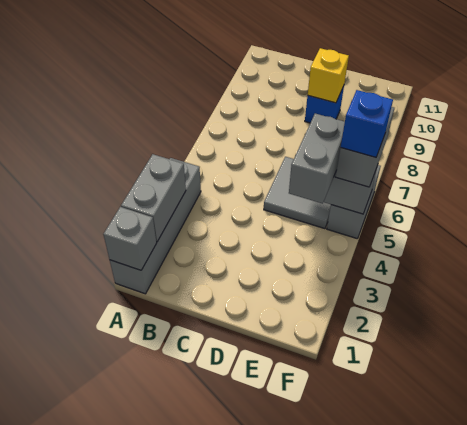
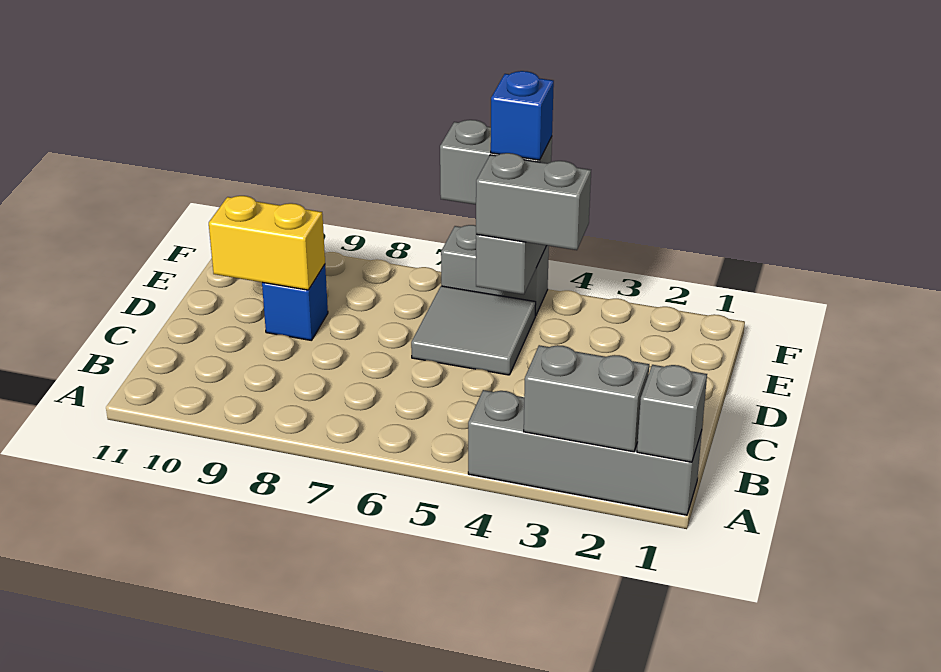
yellow 1x1 brick [308,48,349,103] -> yellow 1x2 brick [209,196,325,290]

